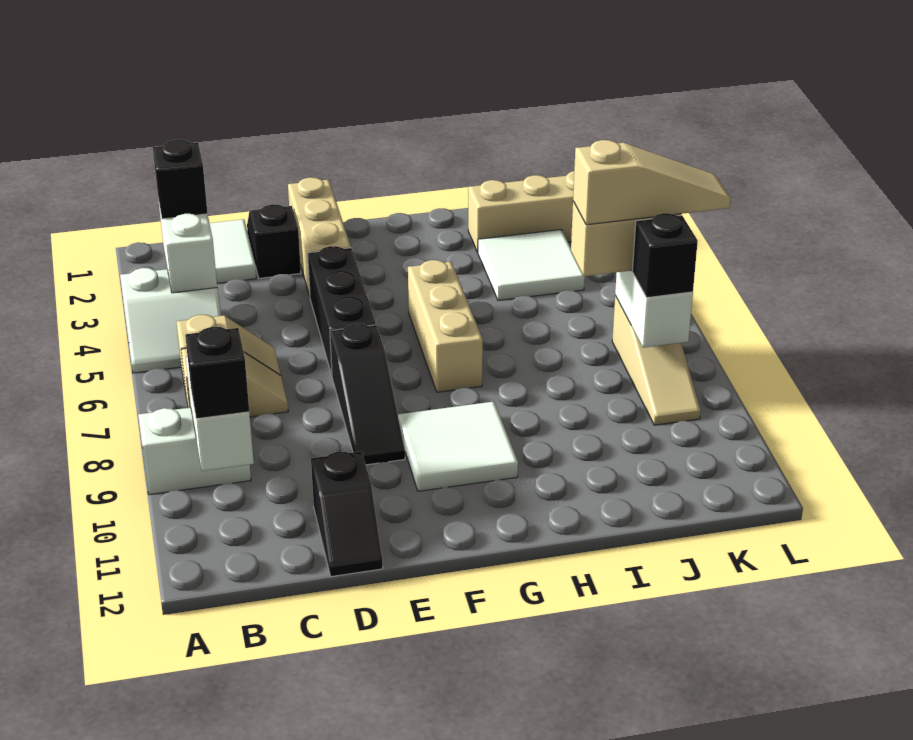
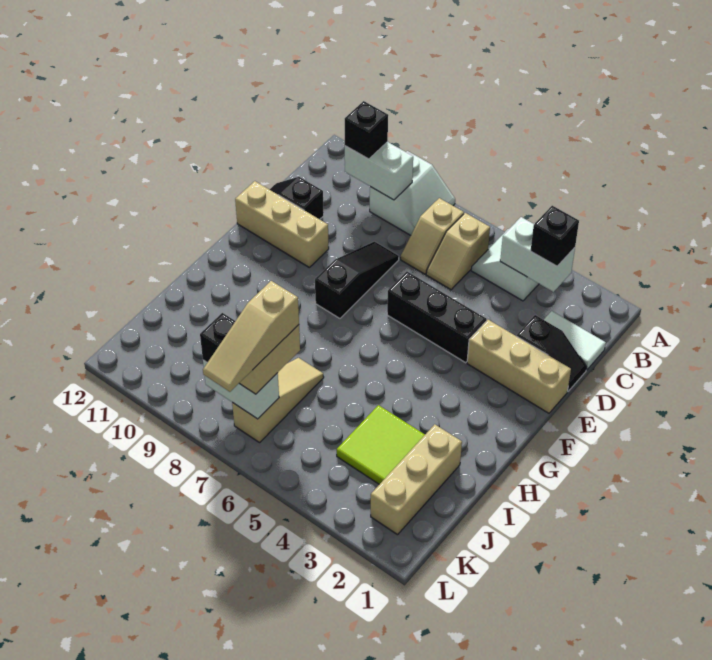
black 1x3 slope [330,324,405,465] -> black 1x3 slope turned to [315,242,399,318]
white 2x2 tile [398,402,518,491] -> none
tan 1x3 brick [408,260,483,392] -> tan 1x3 brick moved to [235,181,329,267]
white 2x2 tile [478,230,585,301] -> lime 2x2 tile [337,405,425,484]
tan 1x3 slope [612,296,701,425] -> tan 1x3 slope turned to [232,358,324,443]

